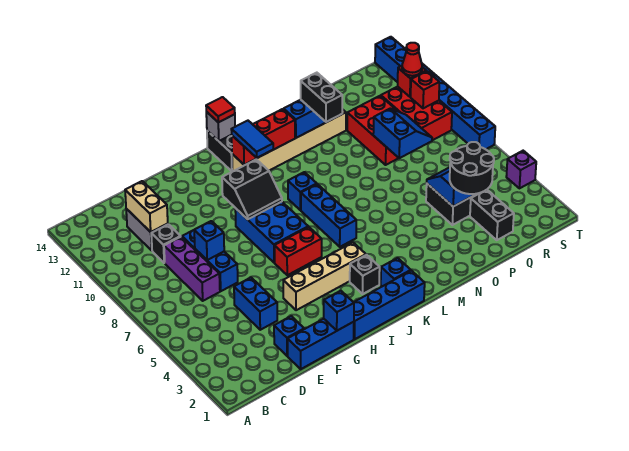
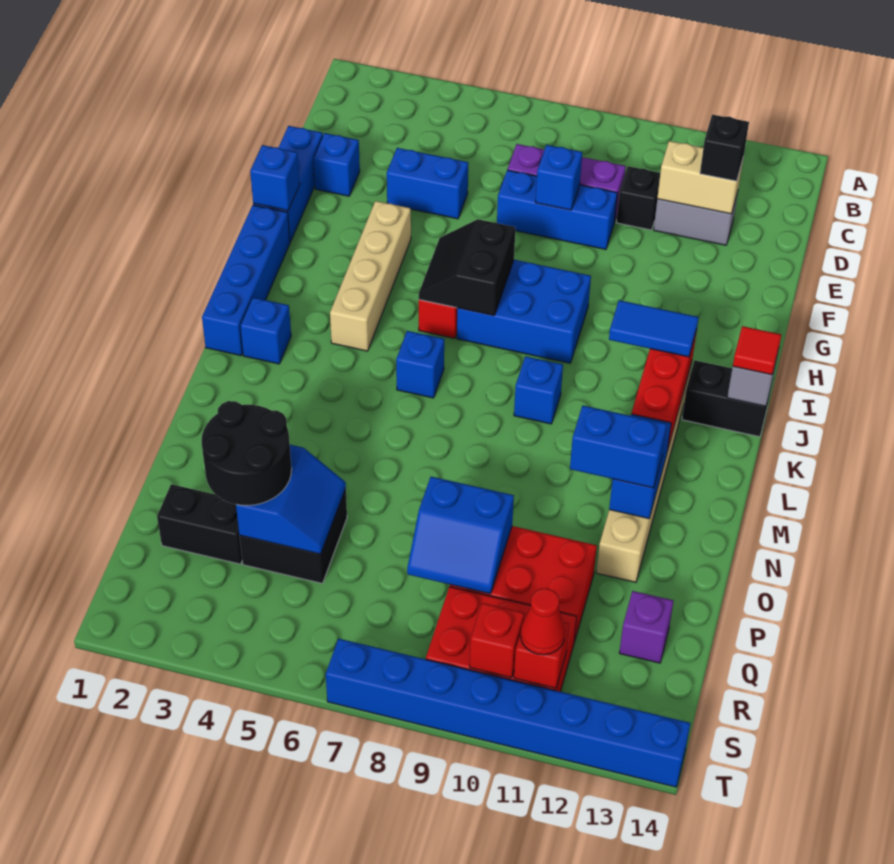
black 2x2 slope [222,159,282,219] -> black 2x2 slope moved to [419,219,516,316]
black 1x1 brick [350,255,380,294] -> black 1x1 brick moved to [700,115,749,181]
blue 1x3 brick [301,184,356,247] -> blue 1x1 brick [396,331,444,398]
black 1x2 brick [301,73,342,122] -> blue 1x2 brick [570,406,667,488]
purple 1x1 brick [506,151,536,188] -> purple 1x1 brick moved to [619,591,673,663]

